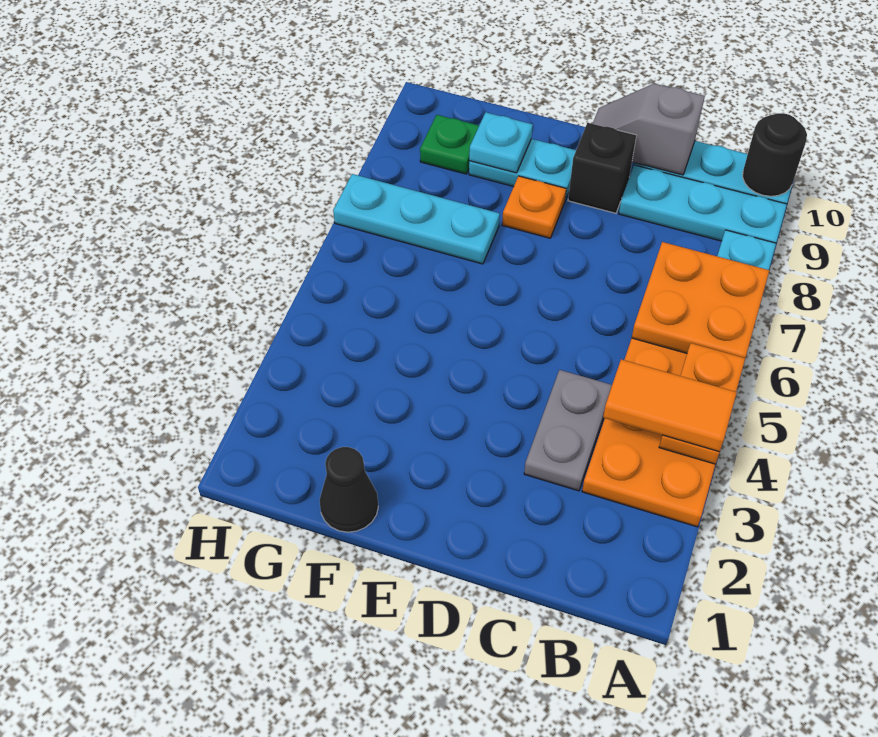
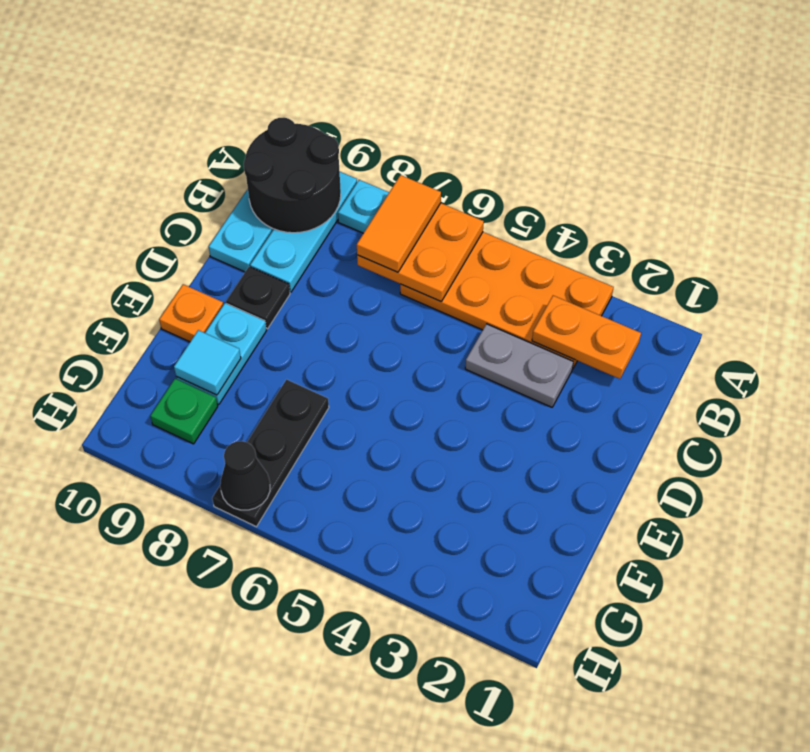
orange 1x2 plate [659,343,745,464] -> orange 1x2 plate moved to [532,296,641,379]
orange 1x2 tile [603,359,737,452] -> orange 1x2 tile moved to [357,175,441,272]
black 1x1 round brick [743,113,807,196] -> black 2x2 round brick [244,118,341,233]
grey 1x2 slope [593,84,705,175] -> none
black 1x1 brick [568,123,636,213] -> black 1x1 plate [226,267,290,329]
orange 1x1 plate [502,176,566,238] -> orange 1x1 plate moved to [159,284,223,342]
black 1x1 cone [320,447,378,532] -> black 1x1 cone moved to [220,441,270,510]
cyan 1x3 plate [333,174,500,264] -> black 1x3 plate [212,380,329,527]
cyan 1x1 plate [469,112,533,173] -> cyan 1x1 tile [174,330,241,395]

